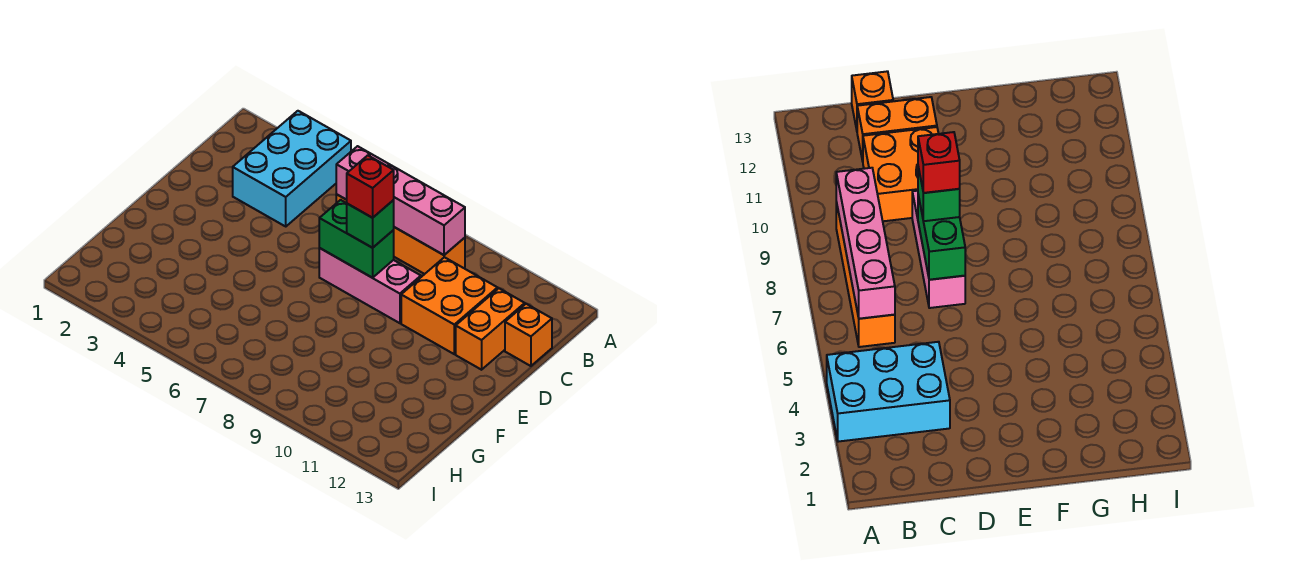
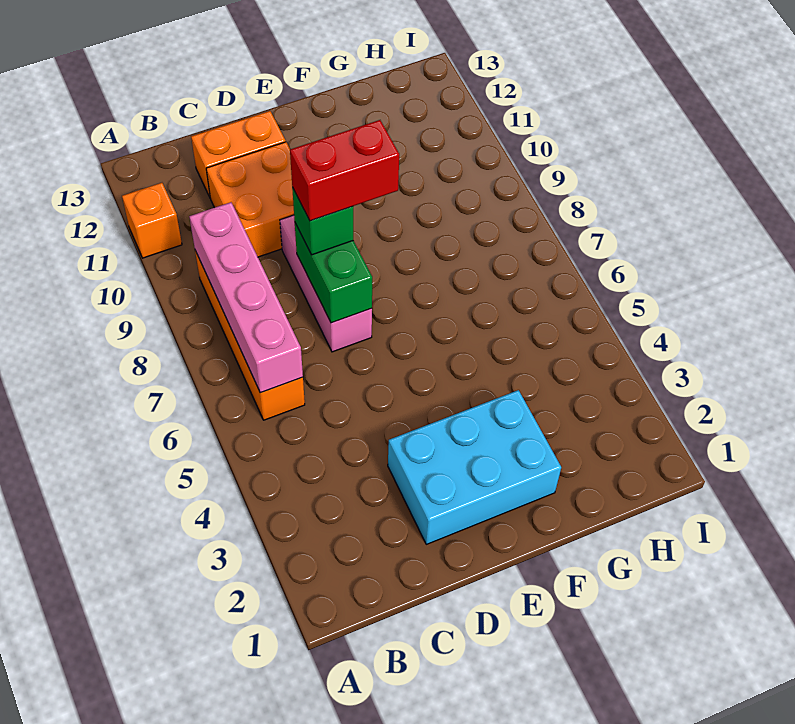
cyan 2x3 brick [233,111,351,226] -> cyan 2x3 brick moved to [388,390,561,544]
orange 1x1 brick [505,304,552,366] -> orange 1x1 brick moved to [122,183,182,258]
red 1x1 brick [347,155,394,218] -> red 1x2 brick [290,120,399,221]

